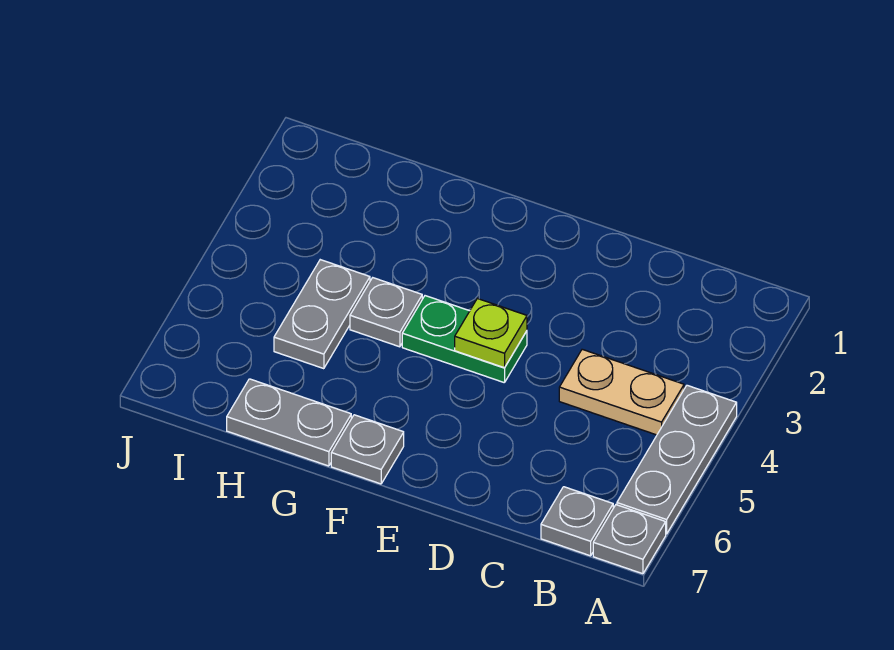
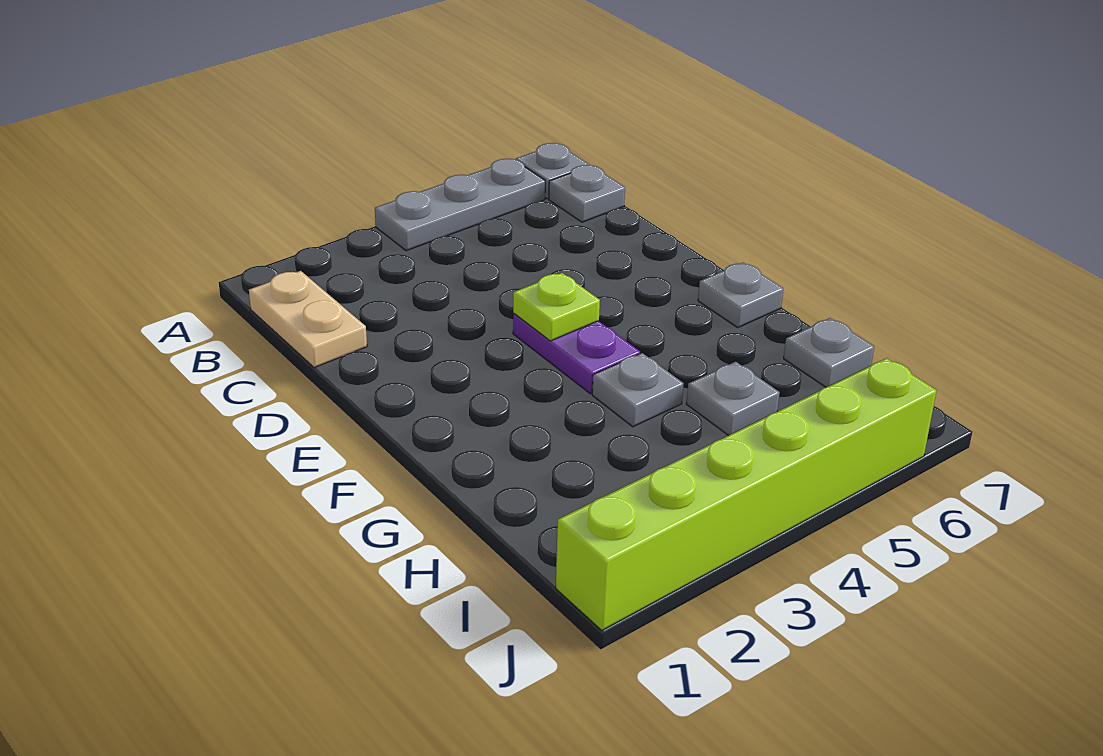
tan 1x2 plate [559,349,684,435] -> tan 1x2 plate moved to [249,271,367,368]
green 1x2 plate [402,296,527,383] -> purple 1x2 plate [513,314,640,394]
grey 1x2 plate [227,379,351,466] -> grey 1x1 plate [784,318,874,387]
grey 1x2 plate [274,260,370,369] -> grey 1x1 plate [687,362,780,436]
none -> lime 1x6 brick [556,358,936,630]

